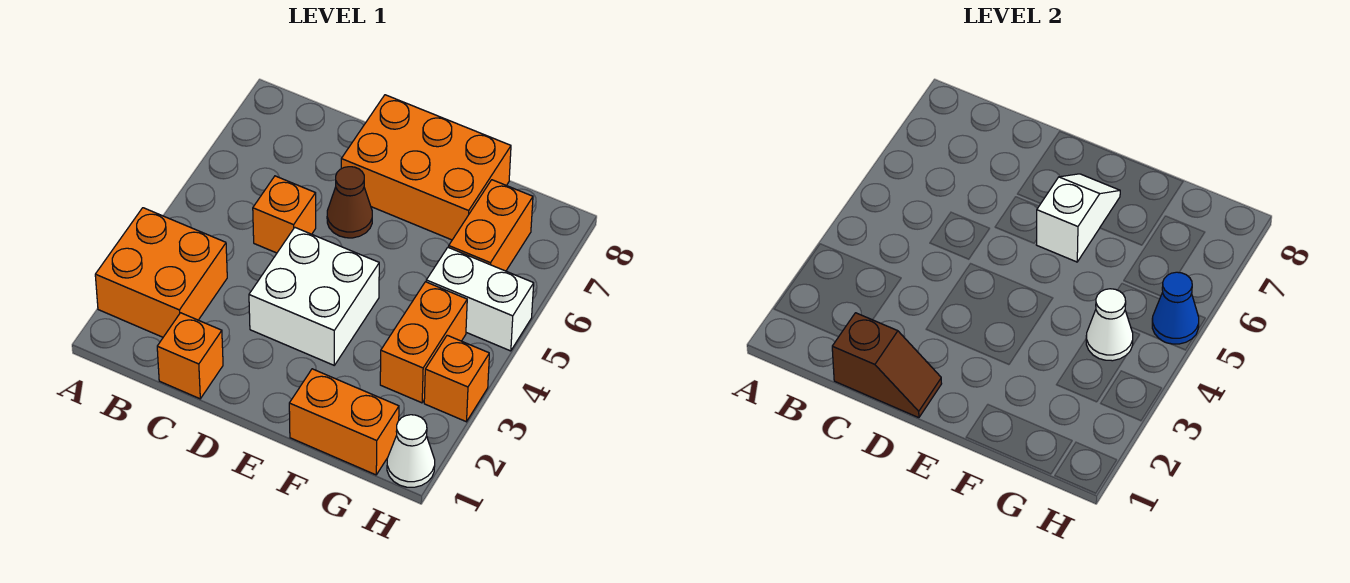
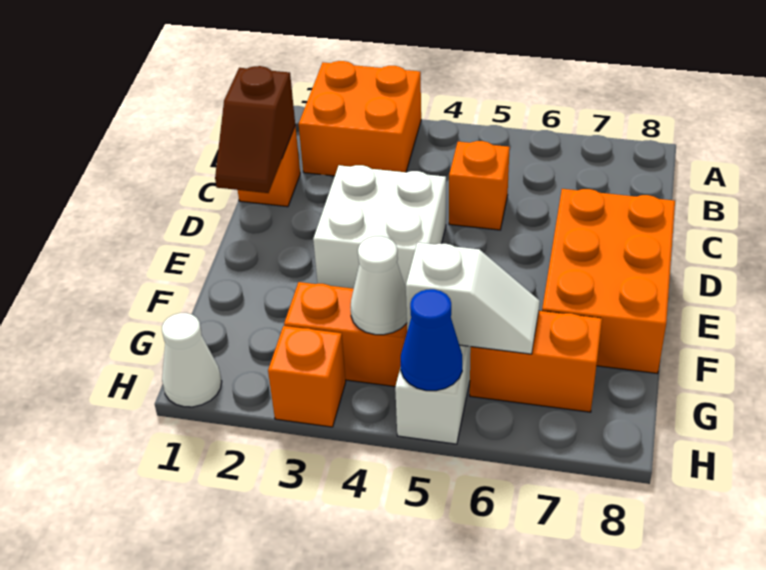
brown 1x1 cone [327,167,372,238] -> none
white 1x2 slope [1036,174,1120,262] -> white 1x2 slope moved to [406,242,539,354]
orange 1x2 brick [289,369,399,475] -> none

